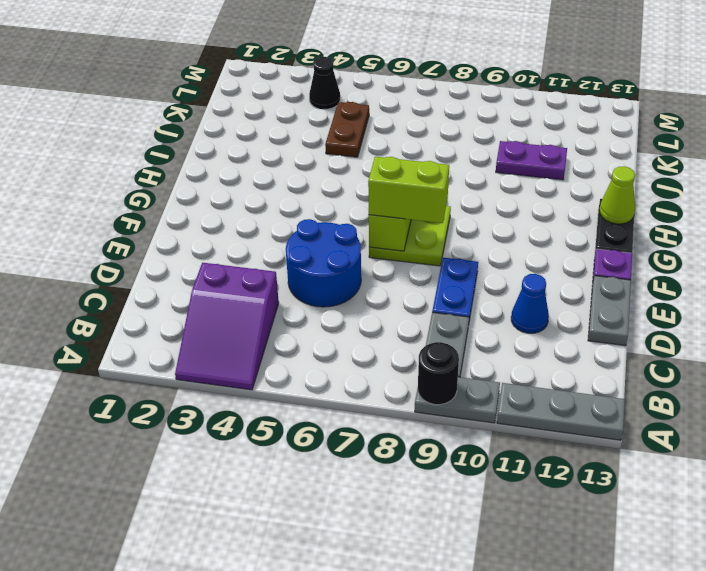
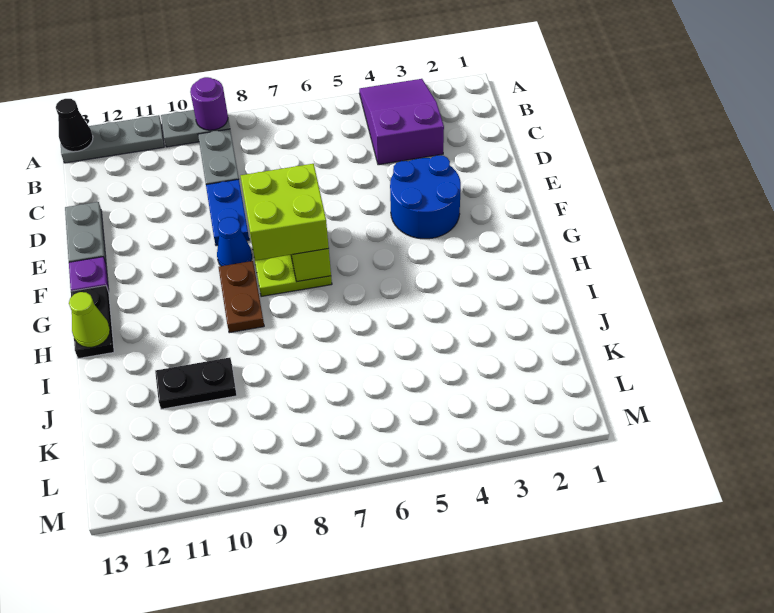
black 1x1 round brick [418,342,459,405] -> purple 1x1 round brick [190,77,228,130]
blue 2x2 round brick [286,219,361,307] -> blue 2x2 round brick moved to [390,155,461,239]
blue 1x1 cone [511,274,549,333] -> blue 1x1 cone moved to [217,217,252,266]
lime 1x2 brick [368,157,449,223] -> lime 2x2 brick [241,164,329,261]
brown 1x2 plate [325,102,369,157] -> brown 1x2 plate moved to [219,261,264,333]
purple 1x2 plate [496,141,567,180] -> black 1x2 plate [155,358,237,409]
black 1x1 cone [309,57,340,109] -> black 1x1 cone moved to [56,99,93,152]

